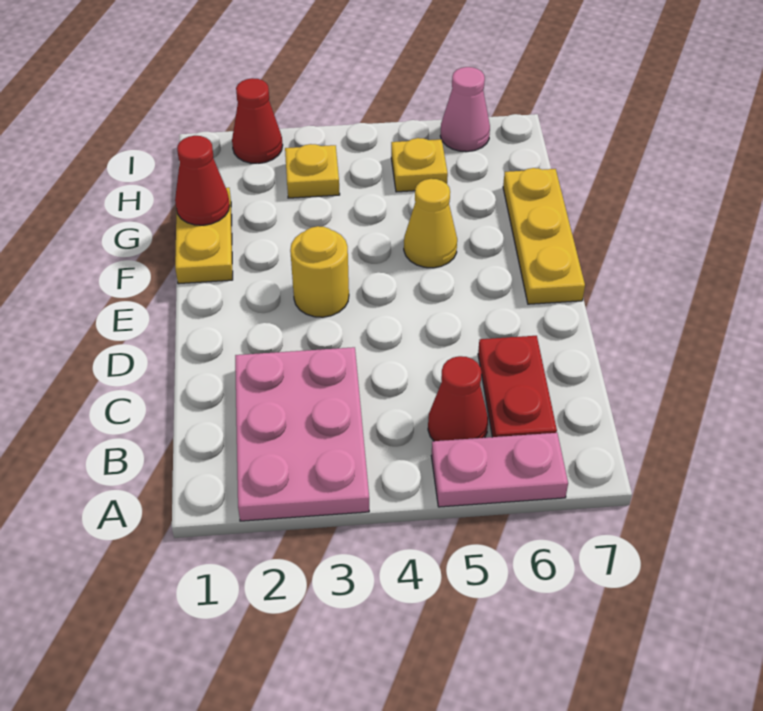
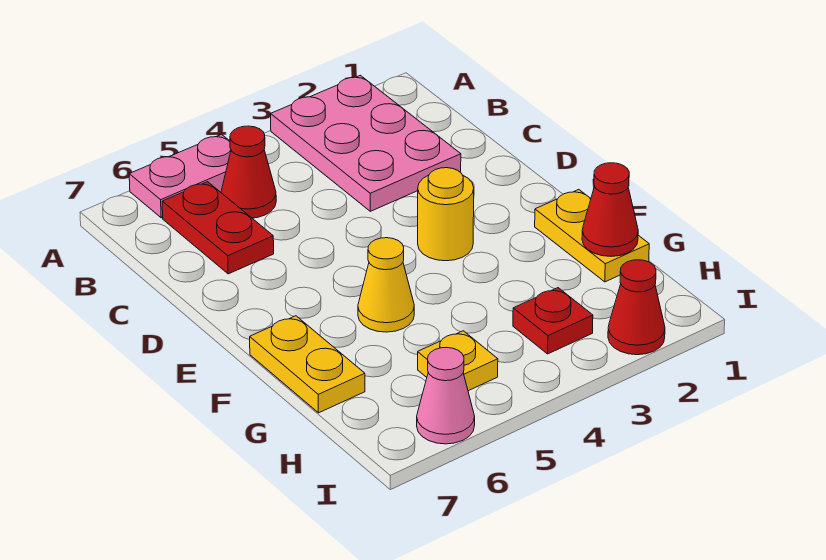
yellow 1x3 plate [503,168,585,304] -> yellow 1x2 plate [250,316,365,413]
yellow 1x1 plate [285,144,340,198] -> red 1x1 plate [513,288,593,354]

